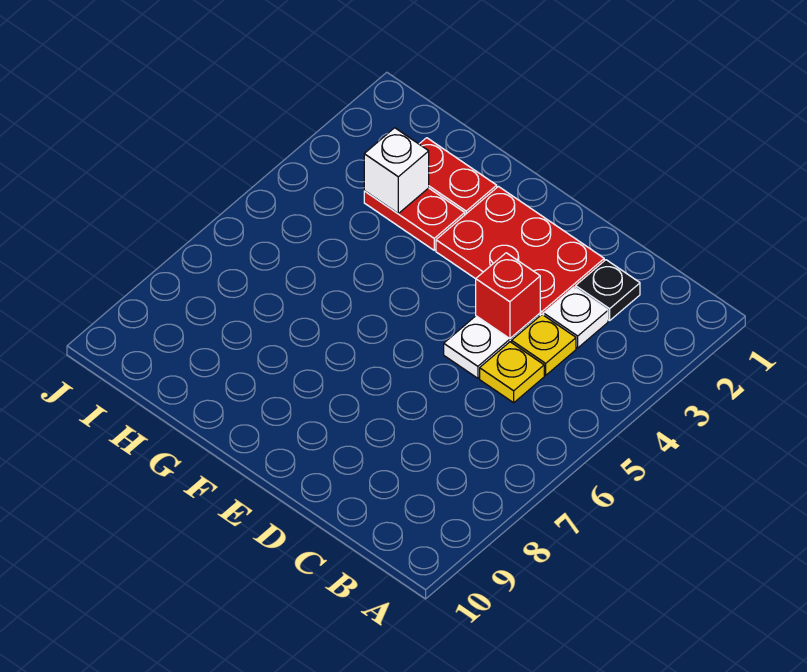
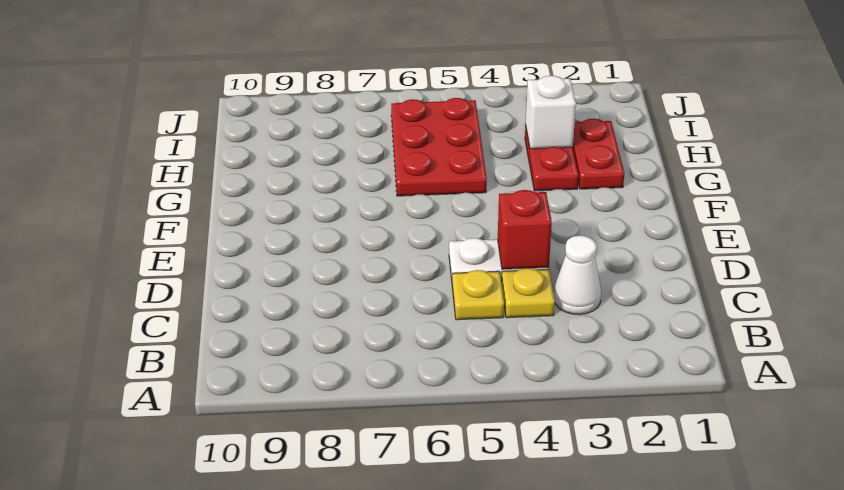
black 1x1 plate [576,260,640,321] -> none
white 1x1 plate [544,287,608,348] -> white 1x1 cone [554,235,601,315]
red 2x3 plate [436,187,604,316] -> red 2x3 plate moved to [391,98,487,196]

